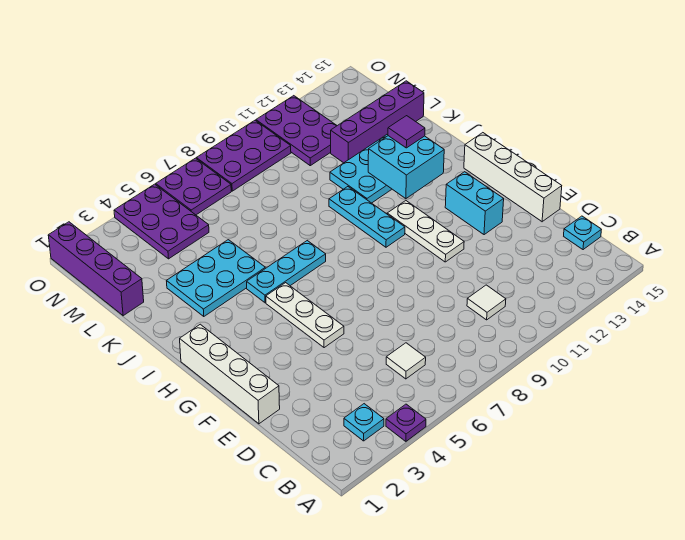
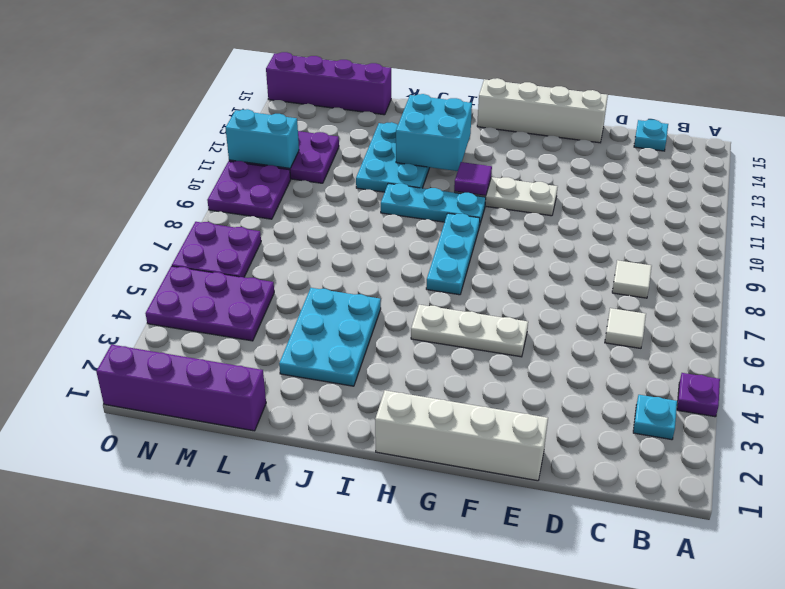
white 1x1 tile [467,285,506,320] -> white 1x1 tile moved to [612,260,652,298]
cyan 1x2 brick [445,172,504,235] -> cyan 1x2 brick moved to [226,109,299,168]
cyan 1x3 plate [247,241,326,303] -> cyan 1x3 plate moved to [426,213,480,295]
purple 1x1 tile [388,116,425,148] -> purple 1x1 tile moved to [454,162,492,196]
purple 1x4 brick [331,81,424,163] -> purple 1x4 brick turned to [266,52,391,115]
purple 2x3 plate [196,121,291,191] -> purple 2x2 plate [207,161,291,219]

